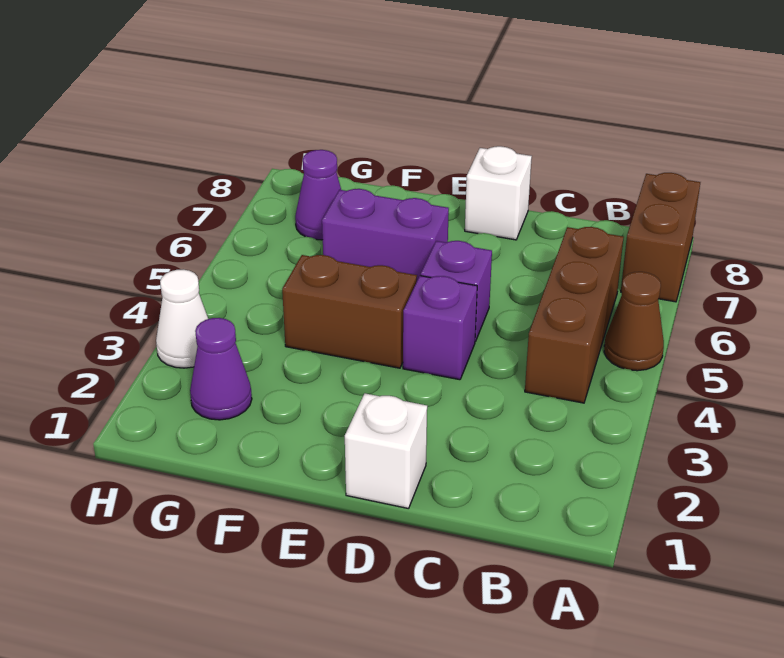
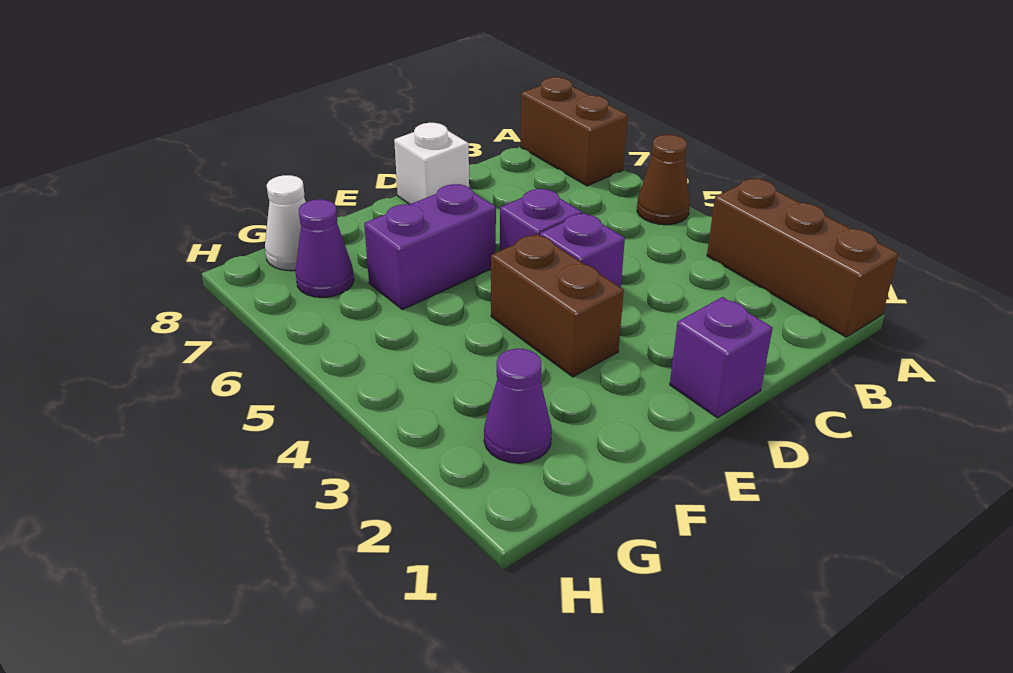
brown 1x3 brick [525,227,624,403] -> brown 1x3 brick moved to [707,179,898,337]
white 1x1 brick [345,393,427,509] -> purple 1x1 brick [670,297,773,418]
brown 1x2 brick [282,255,417,368] -> brown 1x2 brick turned to [491,234,624,377]
white 1x1 cone [156,270,208,368] -> white 1x1 cone moved to [265,175,306,271]

